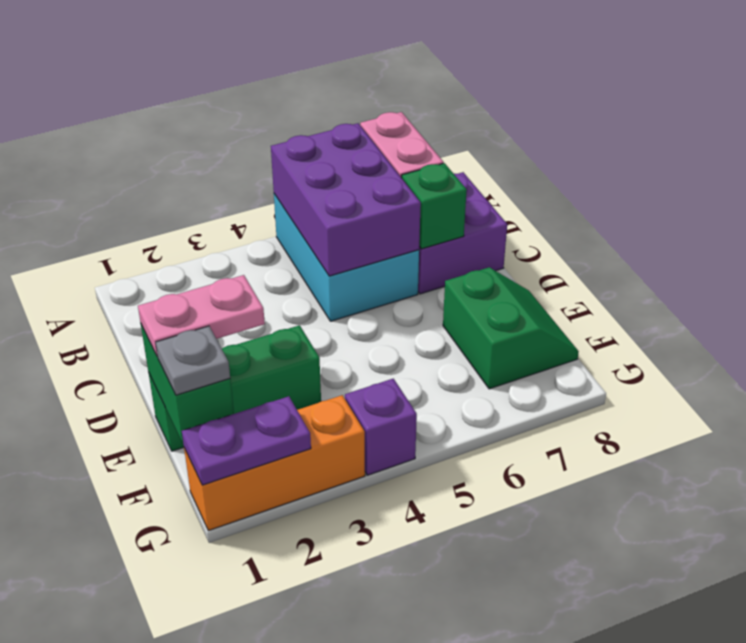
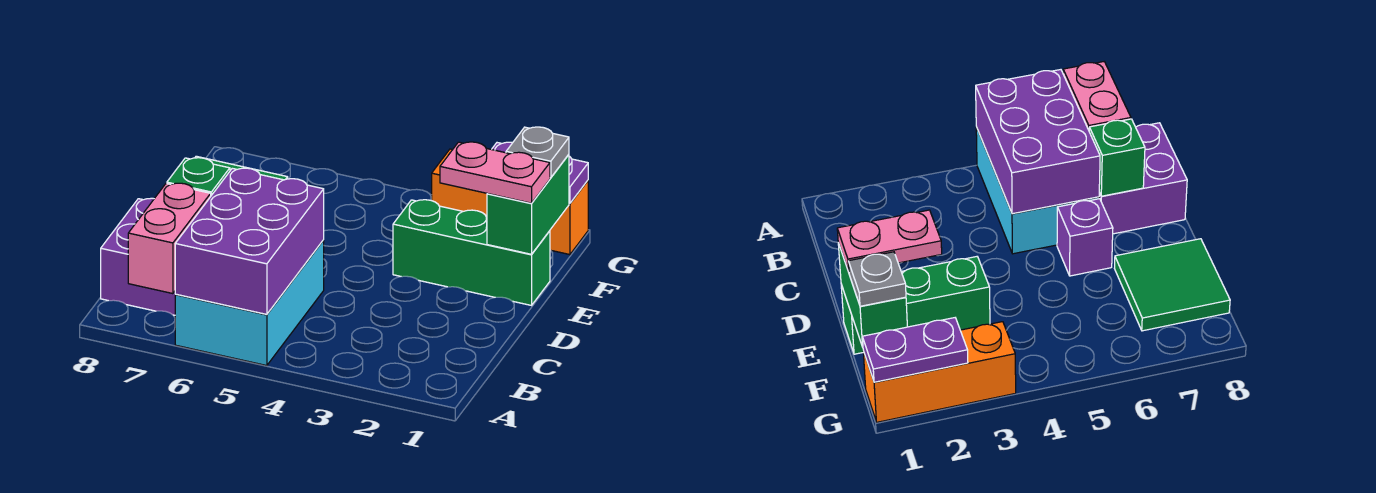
green 2x2 slope [443,267,579,389] -> green 2x2 tile [1114,239,1230,331]
purple 1x1 brick [345,379,417,475] -> purple 1x1 brick moved to [1057,199,1113,276]

